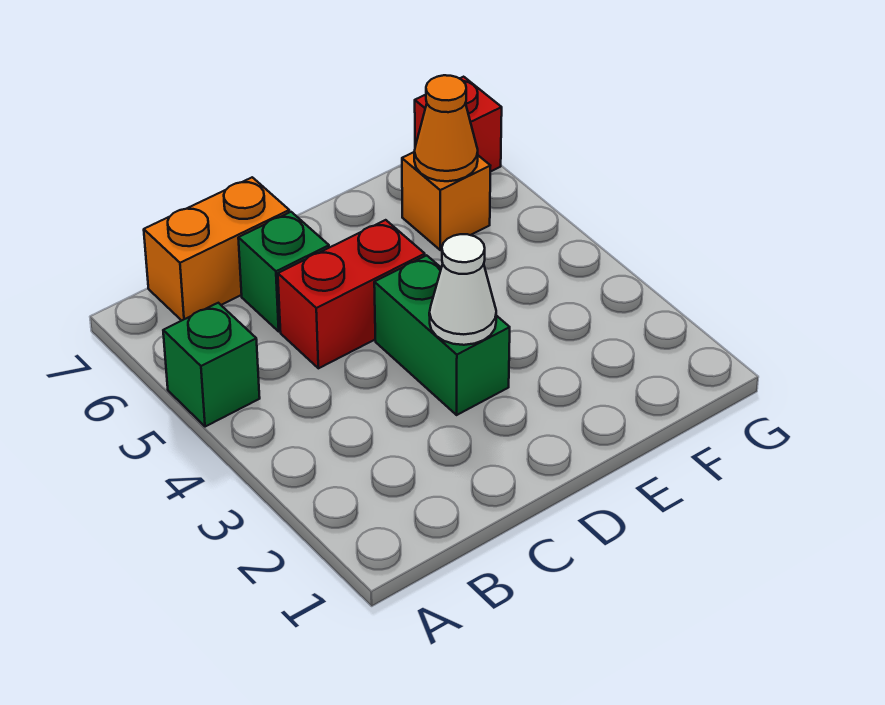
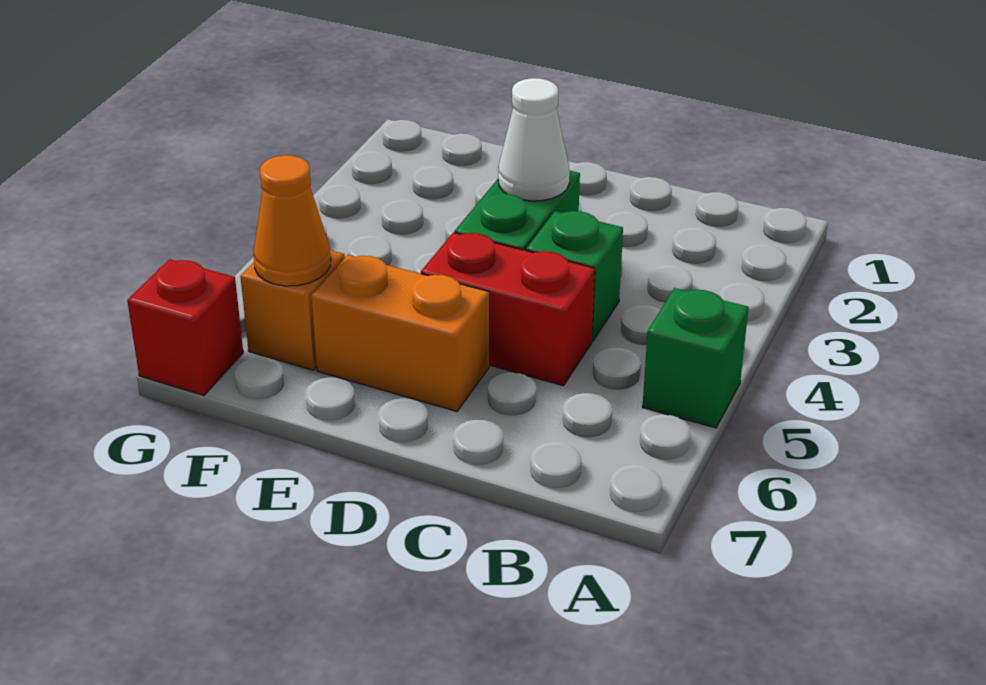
orange 1x2 brick [144,177,289,321] -> orange 1x2 brick moved to [311,255,489,411]
green 1x1 brick [238,212,329,331] -> green 1x1 brick moved to [526,211,623,341]

